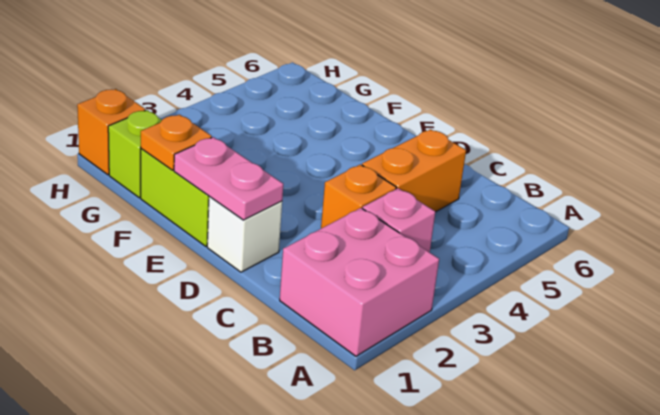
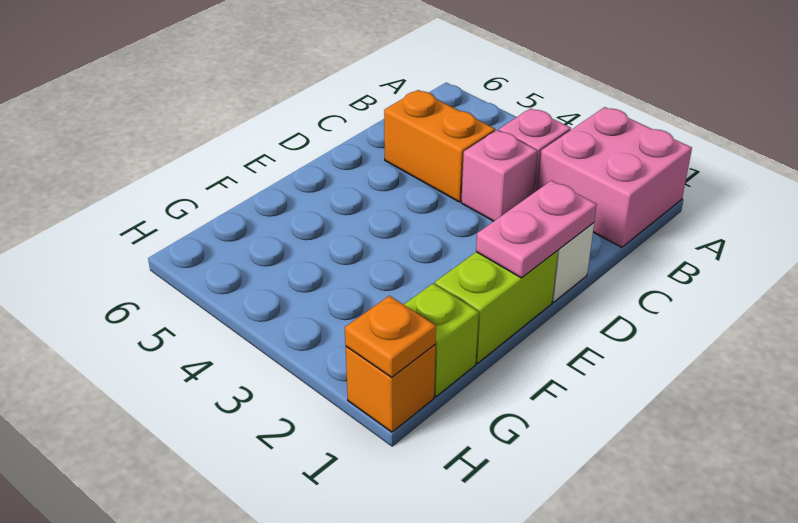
orange 1x1 brick [321,164,396,228] -> pink 1x1 brick [461,130,537,221]
orange 1x1 plate [141,115,212,170] -> orange 1x1 plate moved to [345,296,436,377]

